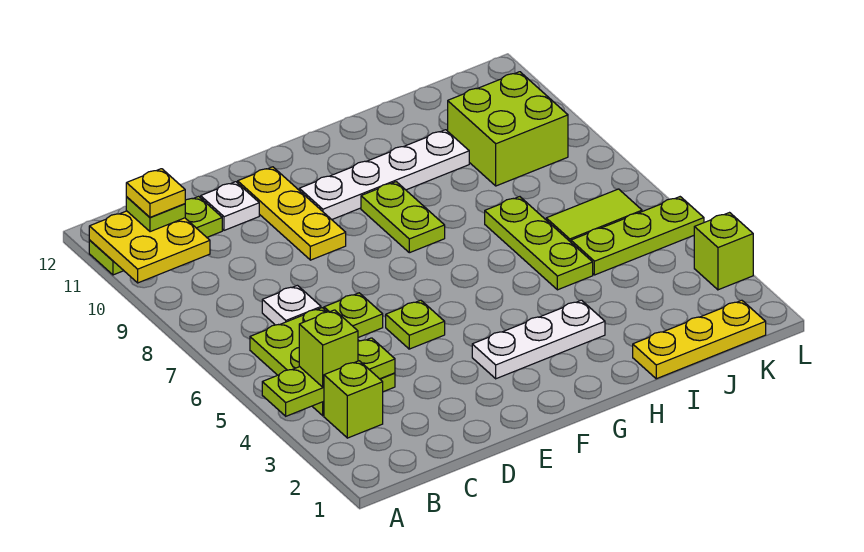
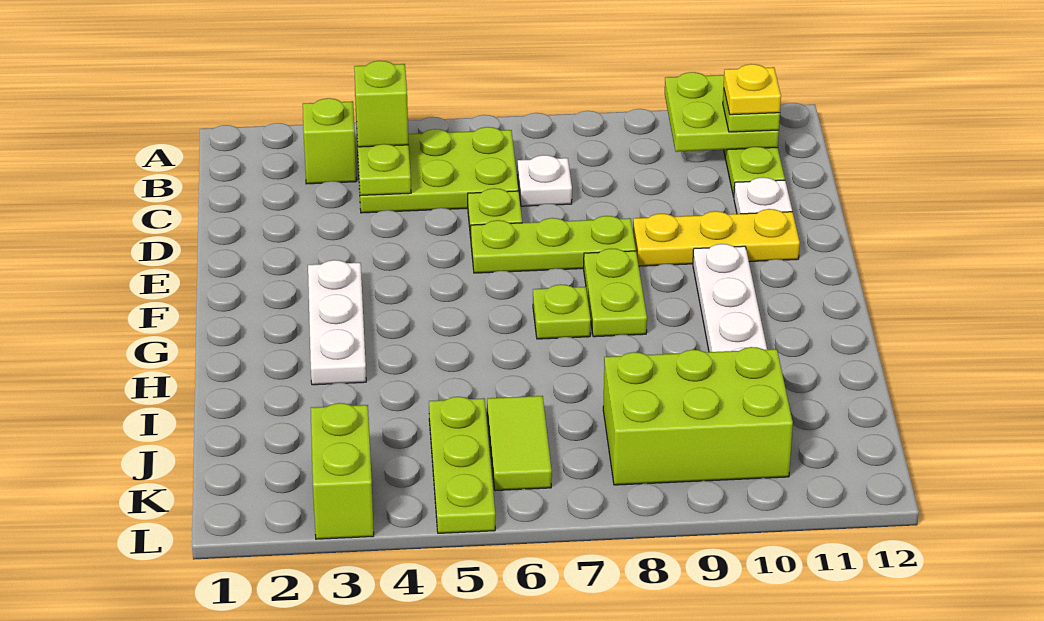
yellow 2x2 plate [89,211,210,283] -> lime 2x2 plate [665,72,779,152]
lime 1x1 plate [386,300,445,349] -> lime 1x1 plate moved to [533,284,591,339]
lime 1x2 plate [361,182,445,253] -> lime 1x2 plate turned to [584,249,647,337]
yellow 1x3 plate [633,300,766,379] -> none
lime 1x3 plate [485,197,593,290] -> lime 1x3 plate moved to [471,216,636,273]
lime 2x2 brick [448,72,568,186] -> lime 2x3 brick [603,347,793,485]
lime 1x1 brick [694,213,753,290] -> lime 1x2 brick [311,403,374,539]

